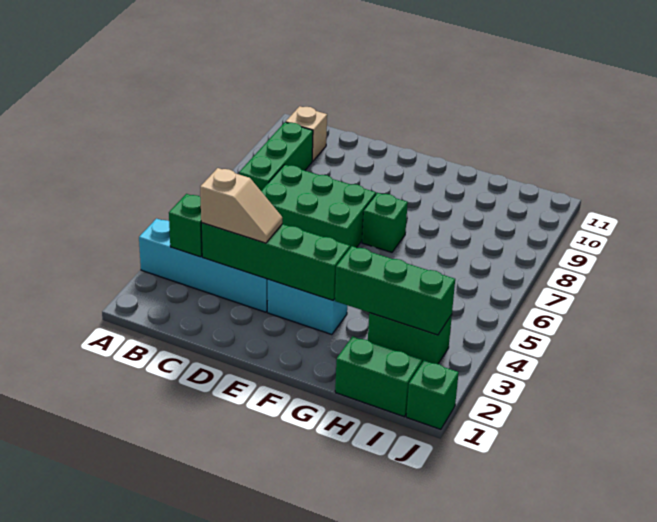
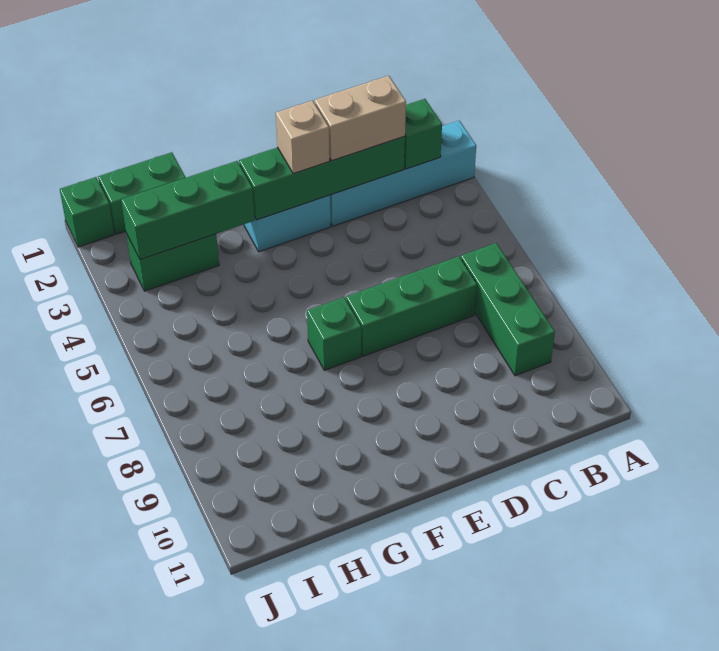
tan 1x1 brick [286,106,327,161] -> tan 1x1 brick moved to [276,101,330,174]
tan 1x2 slope [200,168,282,243] -> tan 1x2 brick [315,76,406,161]
green 2x3 brick [261,165,376,248] -> green 1x3 brick [346,256,477,356]

